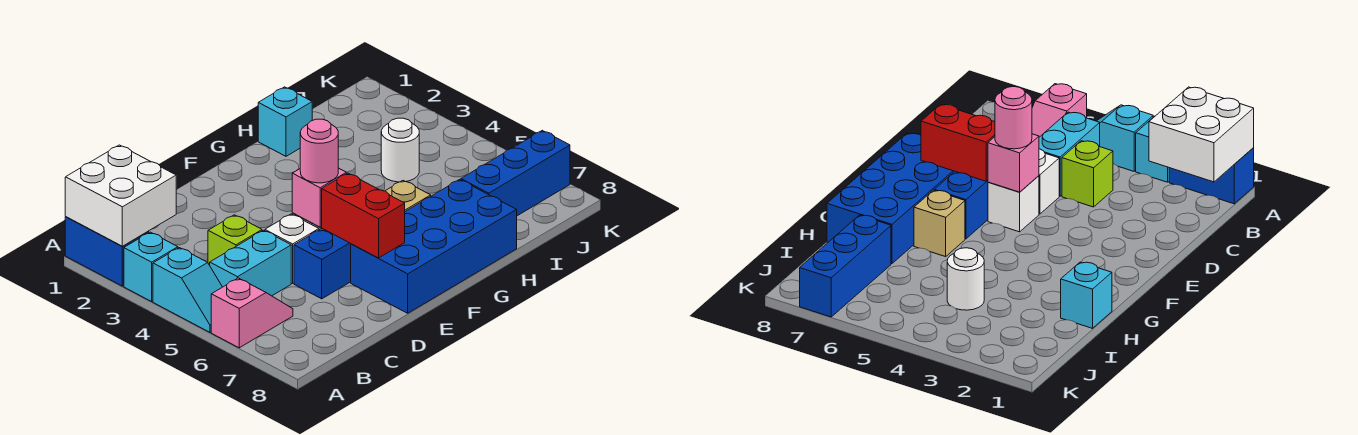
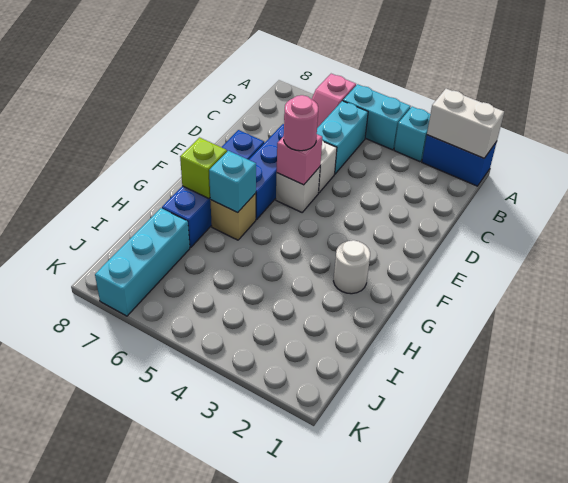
white 2x2 brick [65,145,176,246] -> white 1x2 brick [427,89,504,158]
cyan 1x2 slope [153,248,222,332] -> cyan 1x2 brick [343,84,411,150]
lime 1x1 brick [208,215,262,265] -> lime 1x1 brick moved to [180,138,227,199]
red 1x2 brick [322,173,405,258] -> none
blue 2x4 brick [351,179,517,313] -> blue 1x4 brick [162,130,264,247]
cyan 1x1 brick [258,87,312,156] -> cyan 1x1 brick moved to [209,151,256,212]
white 1x1 round brick [381,118,419,182] -> white 1x1 round brick moved to [334,240,370,294]
blue 1x3 brick [461,130,570,216] -> cyan 1x3 brick [95,208,190,316]

